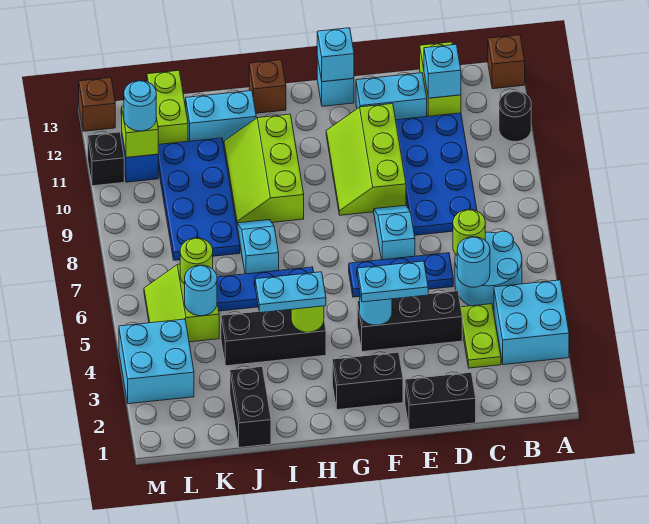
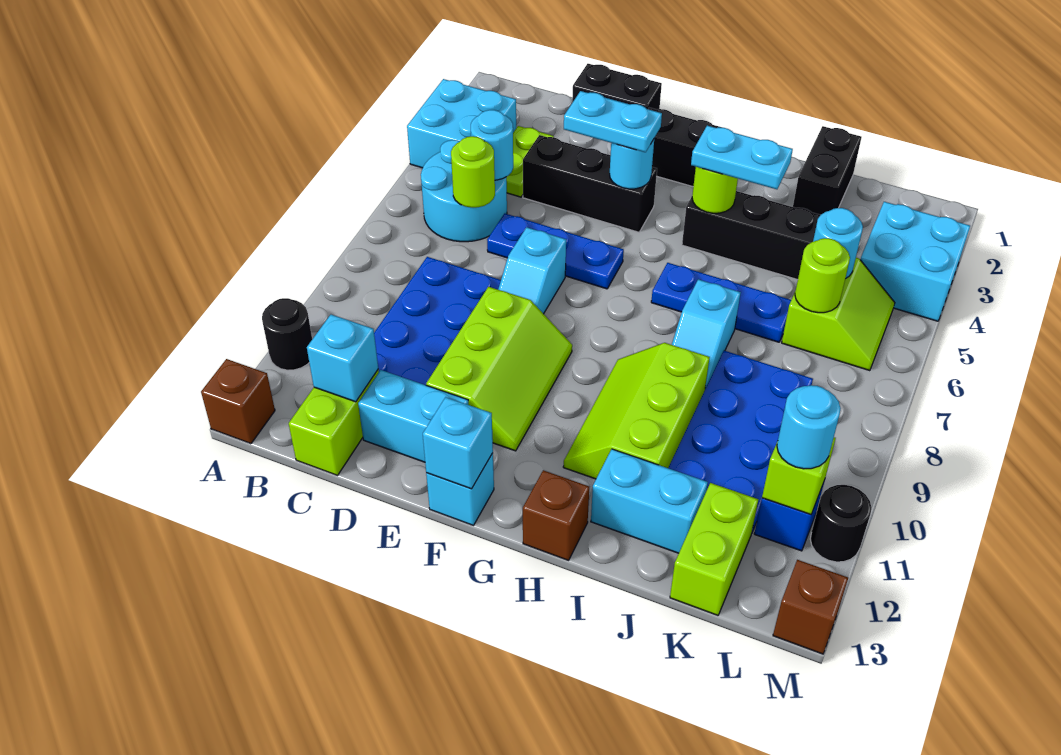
lime 2x3 slope [224,114,304,223] -> lime 2x3 slope turned to [563,343,710,479]
black 1x1 brick [88,132,124,186] -> black 1x1 round brick [810,485,872,562]

